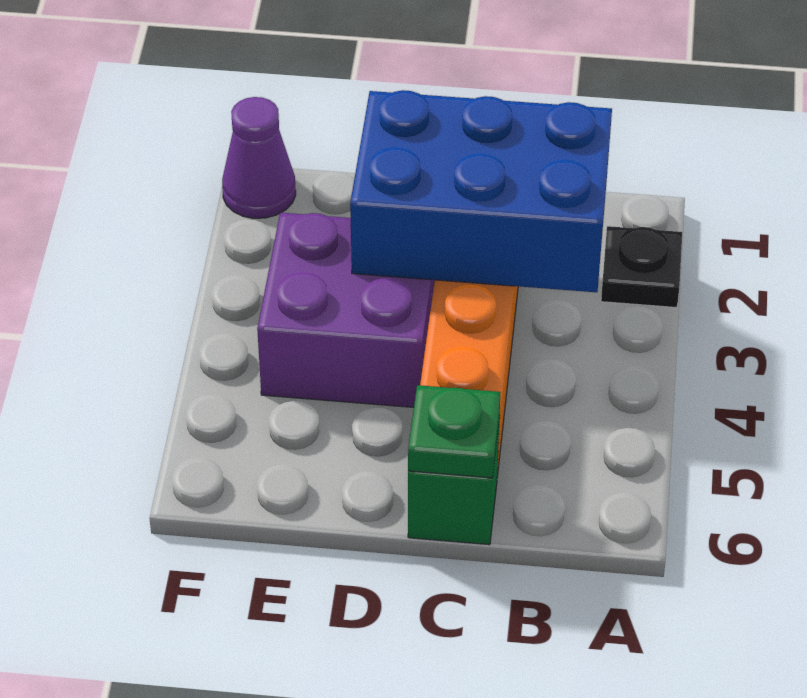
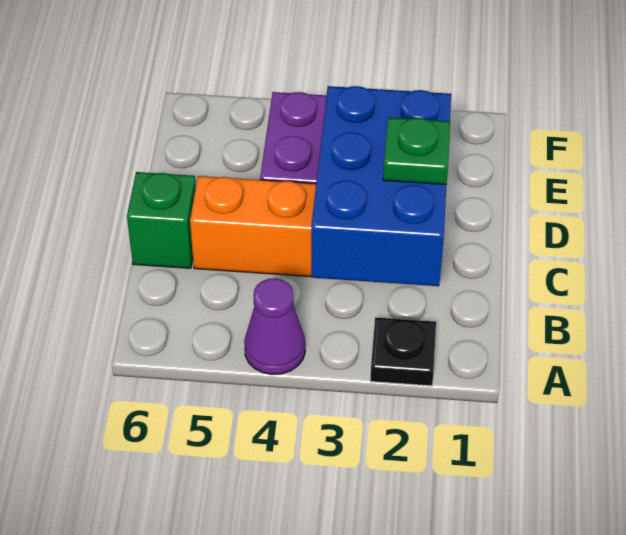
green 1x1 plate [408,385,500,478] -> green 1x1 plate moved to [383,117,450,184]
purple 1x1 cone [222,97,296,218] -> purple 1x1 cone moved to [244,278,305,374]

